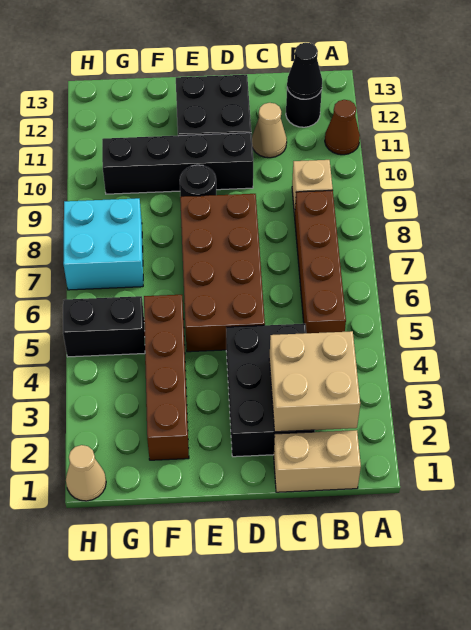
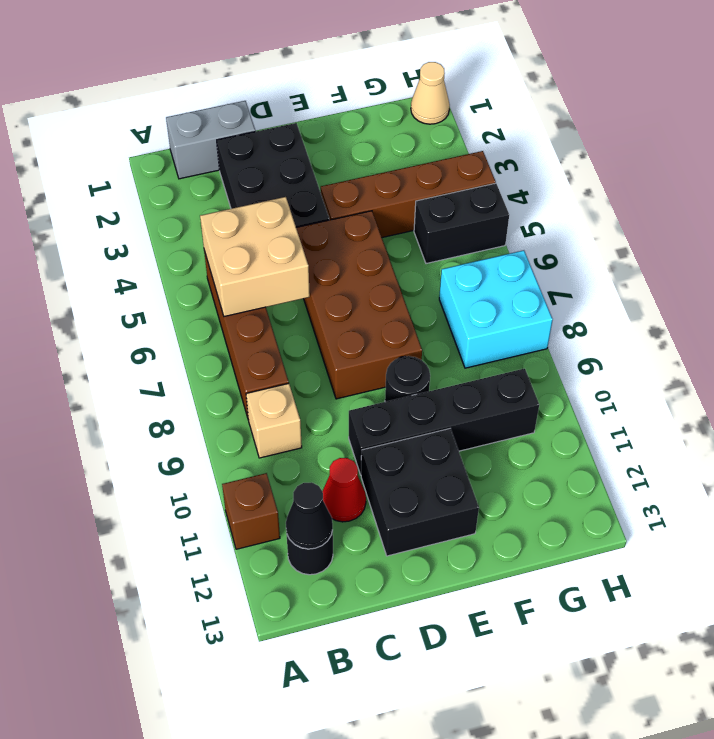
brown 1x1 cone [325,100,360,155] -> brown 1x1 brick [222,473,280,549]
tan 1x2 brick [274,430,361,492] -> grey 1x2 brick [166,101,255,179]
tan 2x2 brick [269,331,360,432] -> tan 2x2 brick moved to [200,197,310,317]
tan 1x1 cone [252,103,287,158] -> red 1x1 cone [323,458,366,522]
brown 1x4 brick [144,295,189,460] -> brown 1x4 brick turned to [321,151,496,238]

